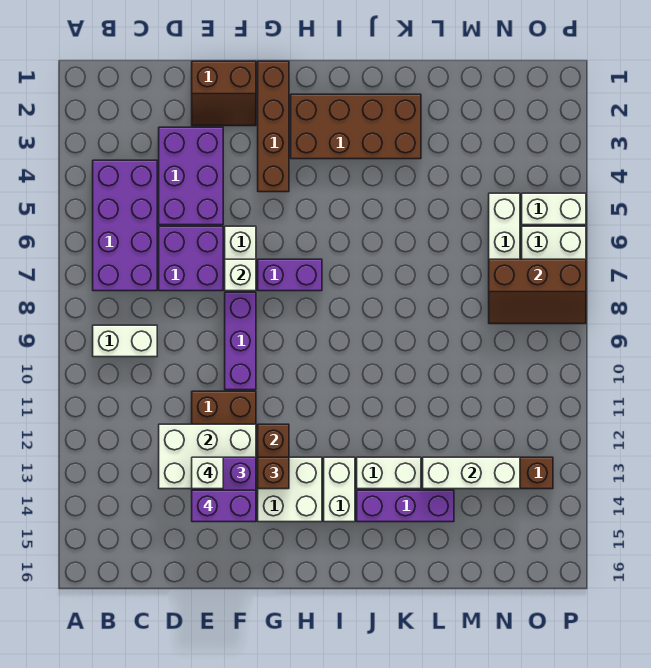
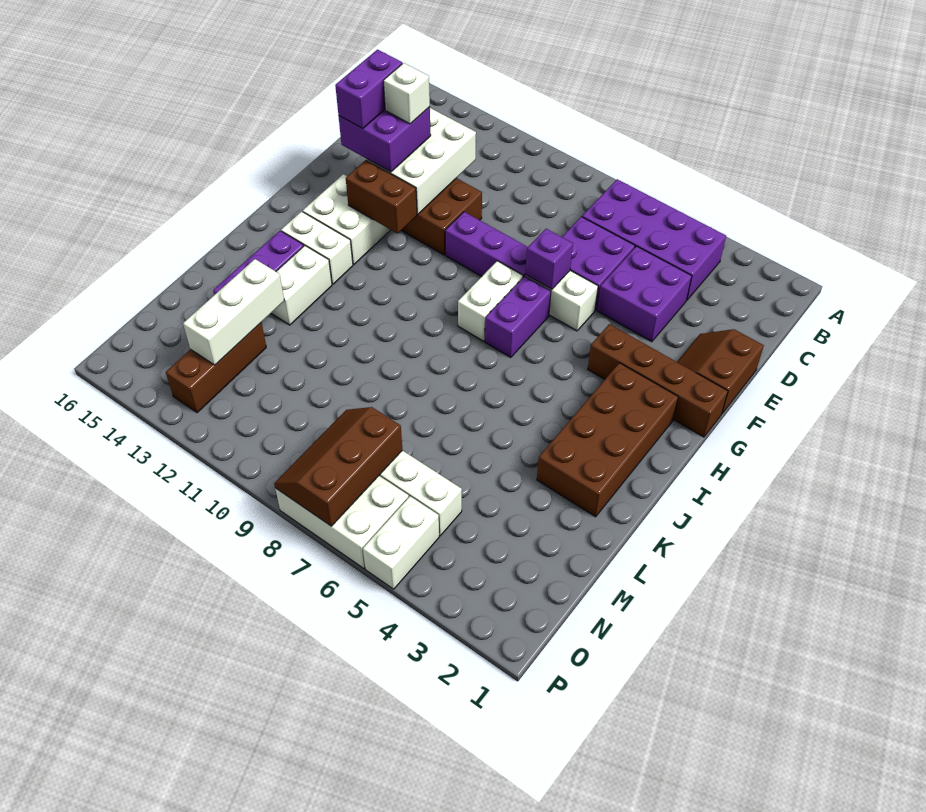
white 1x2 brick [93,325,157,357] -> white 1x2 brick moved to [458,261,523,341]
purple 2x3 brick [159,127,223,225] -> purple 2x2 brick [597,246,692,342]
white 1x1 brick [225,259,256,291] -> purple 1x1 brick [526,229,573,290]
brown 1x1 brick [258,457,289,489] -> none

